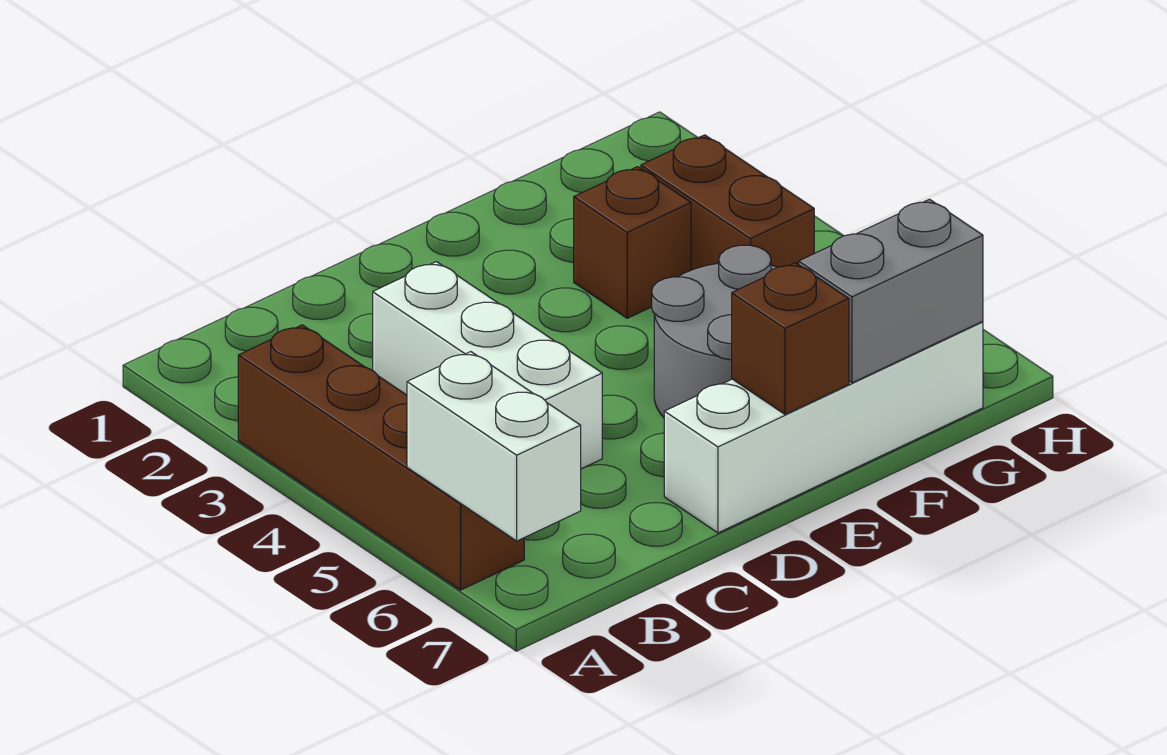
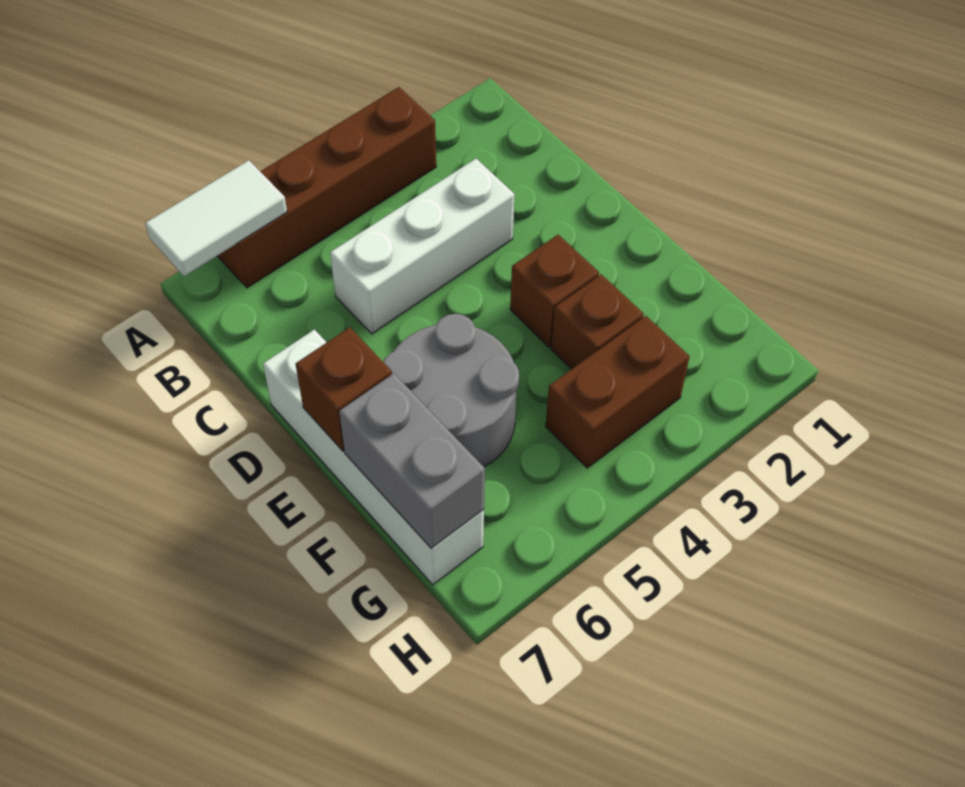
white 1x2 brick [407,352,581,541] -> white 1x2 tile [145,160,287,276]
none -> brown 1x1 brick [510,235,599,347]

